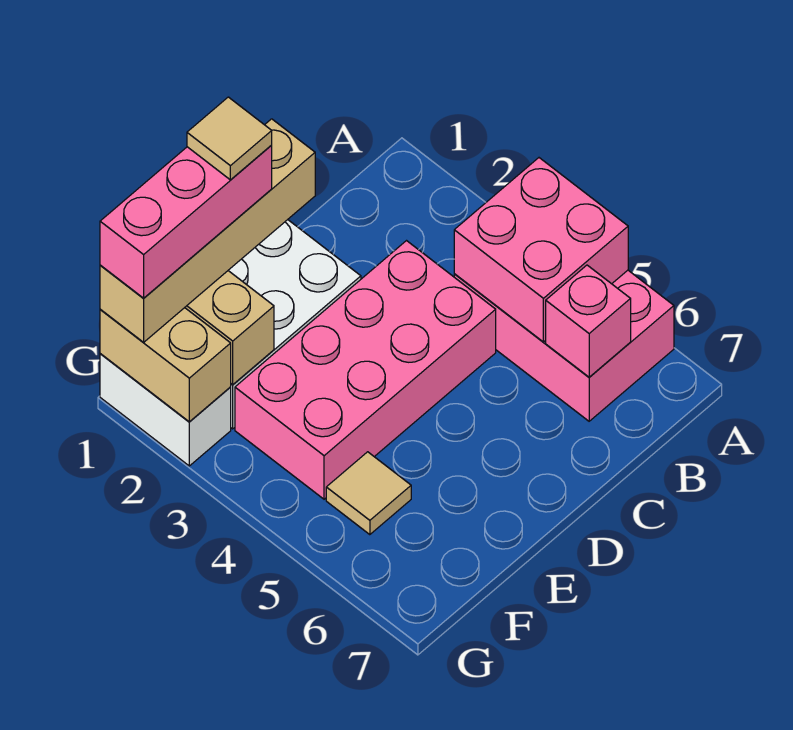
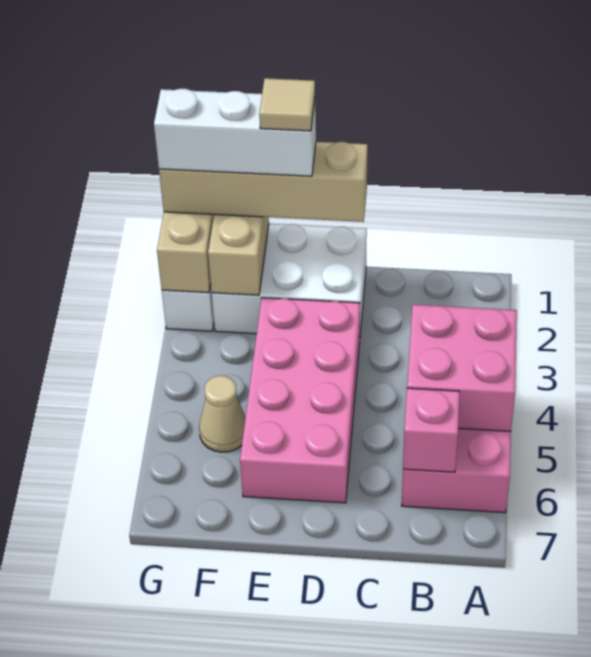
pink 2x4 brick [235,241,496,499] -> pink 2x4 brick turned to [240,298,360,503]
pink 1x3 brick [100,145,272,298] -> white 1x3 brick [154,89,316,176]
tan 1x1 tile [326,452,411,535] -> tan 1x1 cone [199,376,246,452]

